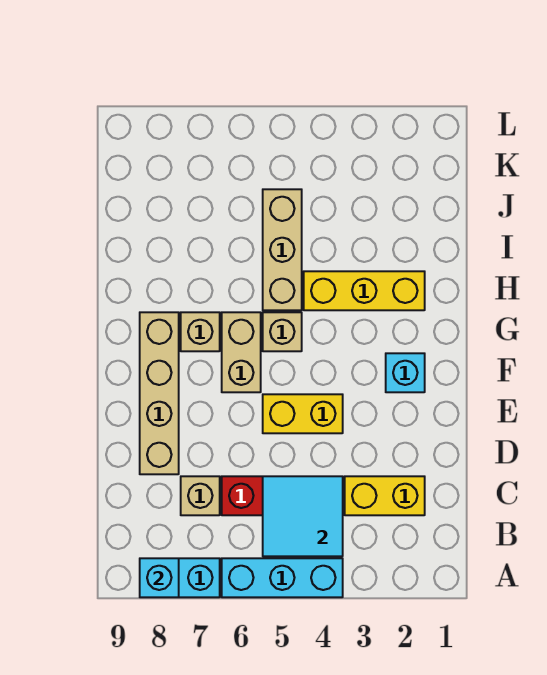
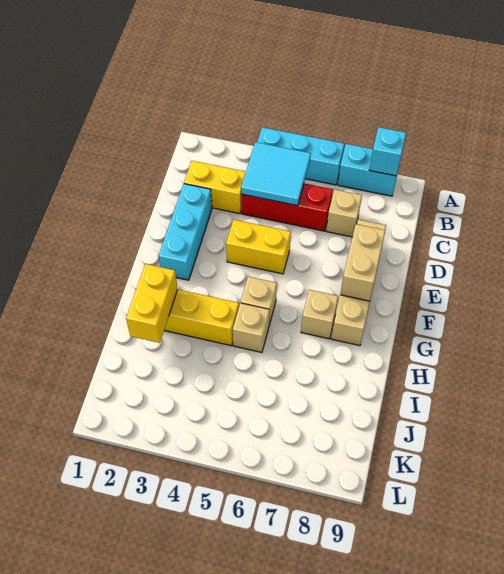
cyan 1x1 brick [386,353,425,392] -> cyan 1x3 brick [159,184,212,280]
tan 1x2 brick [222,312,261,392] -> tan 1x2 brick moved to [340,224,385,301]
none -> yellow 1x2 brick [126,264,178,343]
tan 1x3 brick [263,189,302,310] -> tan 1x1 brick [233,303,270,352]

